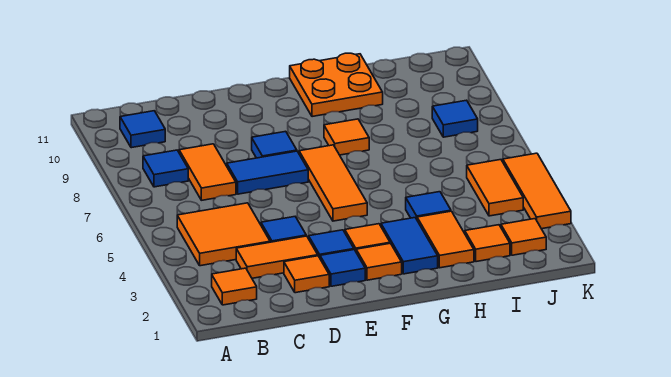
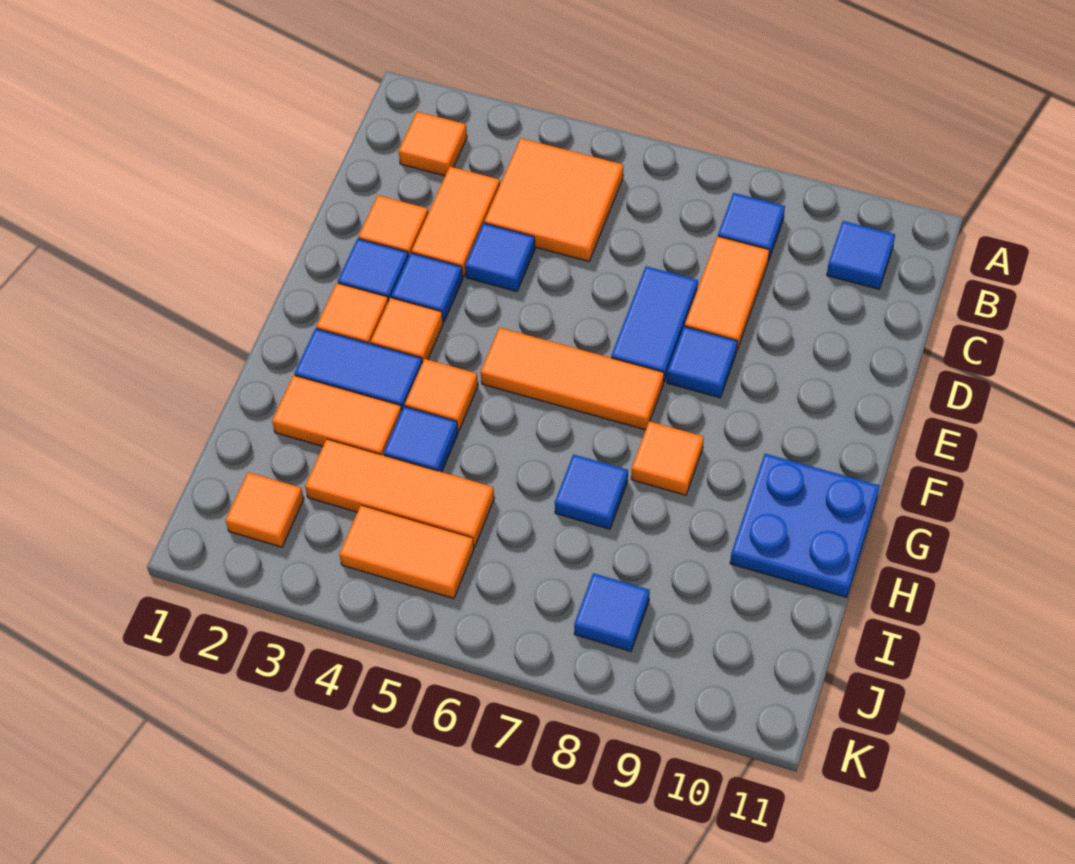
orange 1x2 tile [179,144,236,200] -> orange 1x2 tile turned to [685,236,770,349]
orange 2x2 plate [290,53,383,117] -> blue 2x2 plate [730,454,879,597]
none -> blue 1x1 tile [555,454,628,529]
orange 1x1 tile [465,225,510,262] -> orange 1x1 tile moved to [405,359,478,431]
orange 1x3 tile [503,153,571,229] -> orange 1x3 tile moved to [305,439,494,547]

